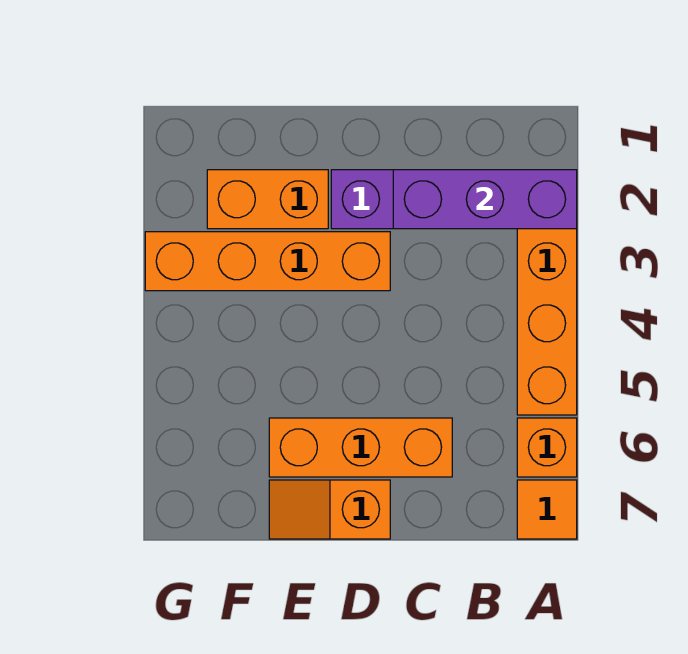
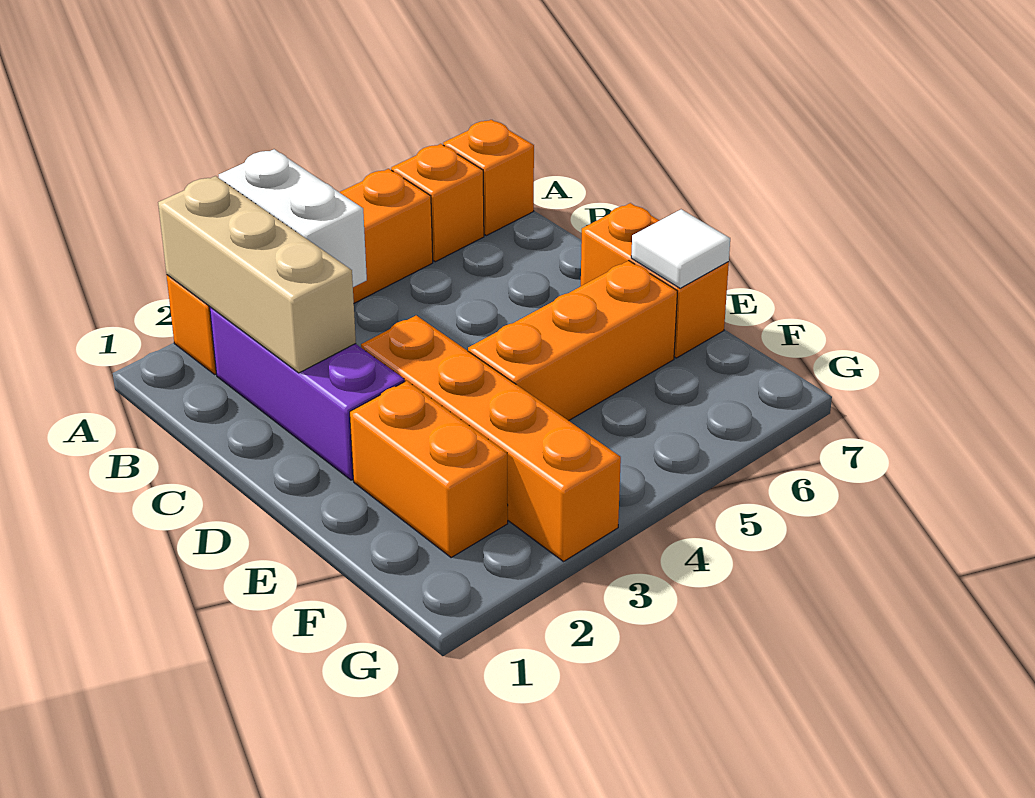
purple 1x3 brick [393,170,577,229] -> tan 1x3 brick [158,176,356,373]
none -> white 1x2 brick [219,149,367,287]
orange 1x1 tile [517,480,577,539] -> orange 1x1 brick [443,120,534,236]
orange 1x3 brick [269,418,452,477] -> orange 1x3 brick turned to [468,261,678,421]
orange 1x2 slope [269,480,390,539] -> orange 1x2 brick [581,203,729,358]
none -> white 1x1 tile [631,209,730,288]

